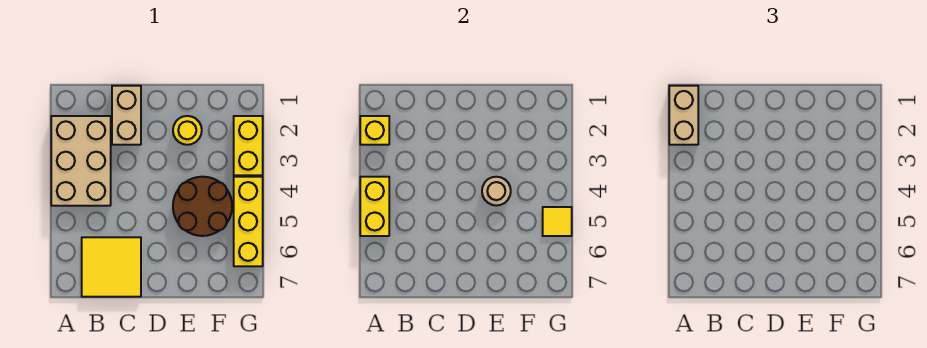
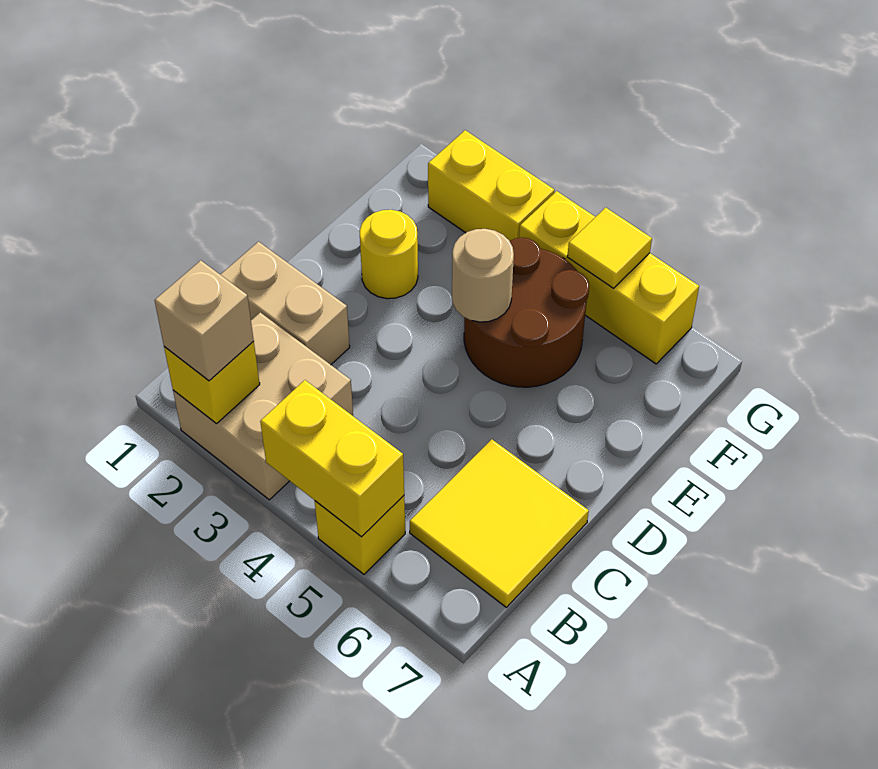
tan 1x2 brick [669,86,698,145] -> tan 1x1 brick [155,260,254,381]
tan 2x3 brick [51,116,111,206] -> tan 2x2 brick [173,313,353,500]
none -> yellow 1x1 brick [315,496,405,574]

